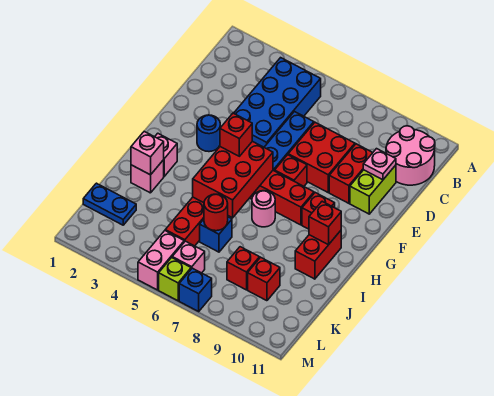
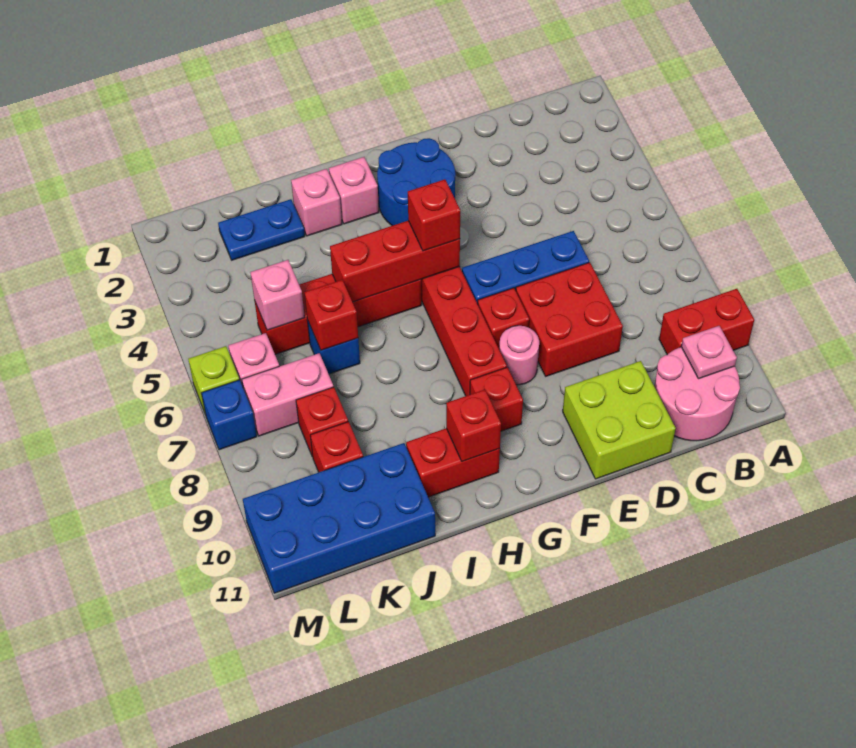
blue 2x4 brick [234,58,321,147] -> blue 2x4 brick moved to [243,443,435,593]
red 1x2 brick [329,144,373,203] -> red 1x2 brick moved to [659,289,754,355]
lime 1x2 brick [350,165,396,214] -> lime 2x2 brick [563,361,676,479]
pink 1x1 plate [363,149,396,180] -> pink 1x1 plate moved to [681,326,737,379]
blue 1x1 round brick [197,115,220,152] -> blue 2x2 round brick [377,138,455,226]
red 2x3 brick [193,141,273,218] -> red 1x3 brick [330,221,460,302]
pink 1x1 round brick [252,191,275,227] -> pink 1x1 round brick moved to [499,326,539,385]
pink 1x1 brick [131,132,164,175] -> pink 1x1 brick moved to [250,260,305,330]
red 1x1 round brick [204,194,228,231] -> red 1x1 brick [304,280,358,350]
blue 1x2 plate [83,183,136,225] -> blue 1x2 plate turned to [218,199,305,260]
pink 1x2 brick [138,231,184,290] -> pink 1x2 brick moved to [242,353,333,436]

